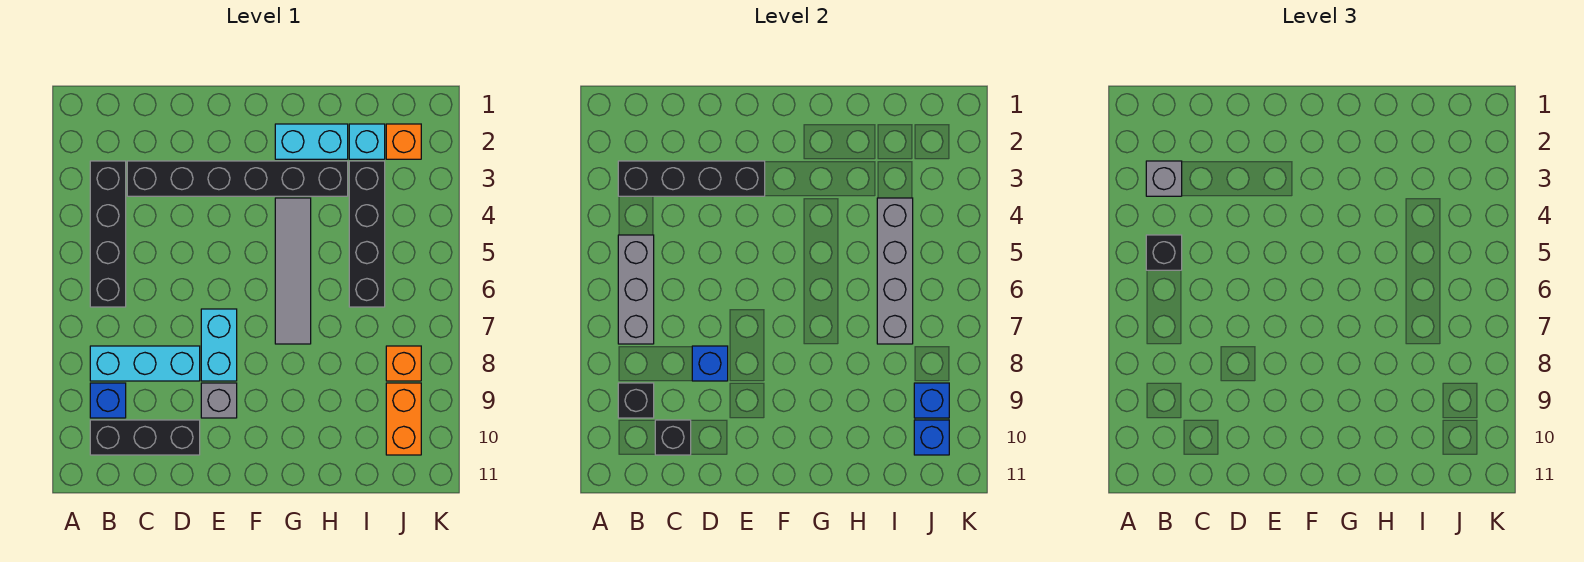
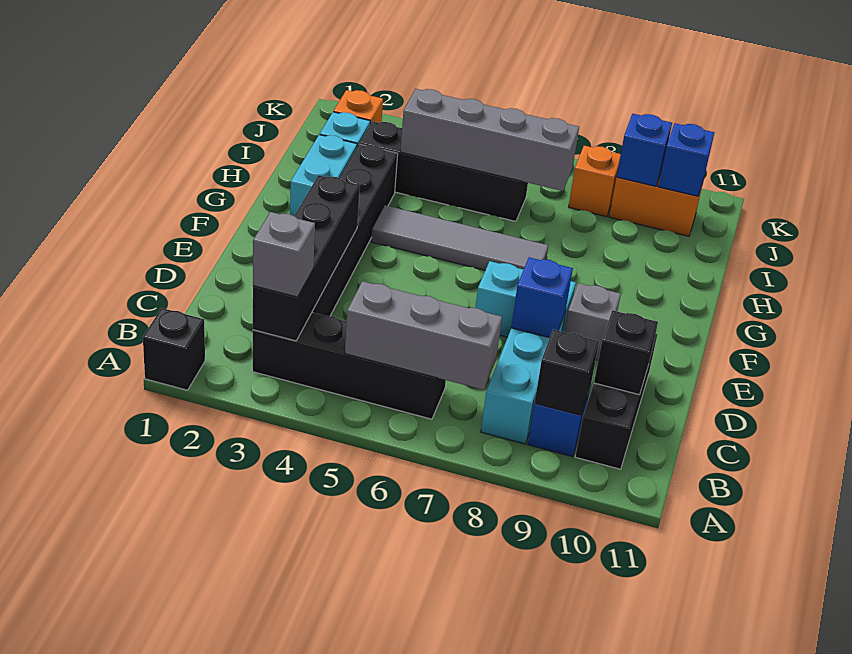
black 1x1 brick [1146,235,1182,270] -> black 1x1 brick moved to [143,308,205,390]

